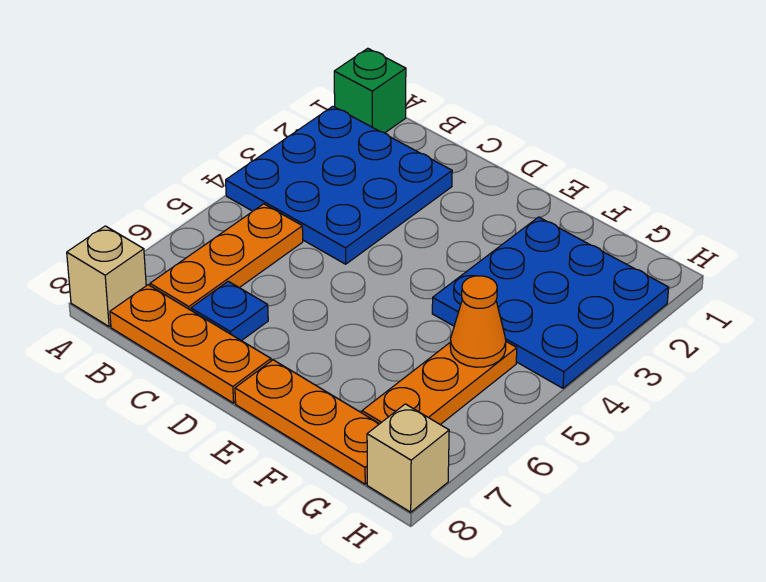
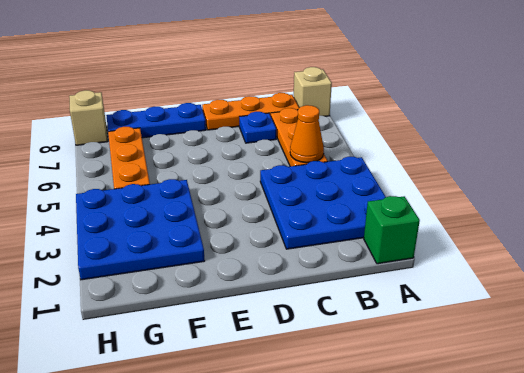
orange 1x3 plate [235,360,379,484] -> blue 1x3 plate [106,103,206,138]
orange 1x1 cone [450,276,506,367] -> orange 1x1 cone moved to [290,105,324,163]

